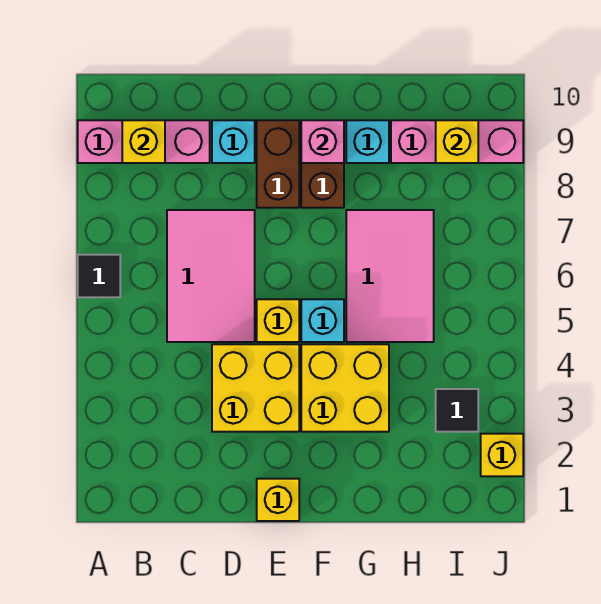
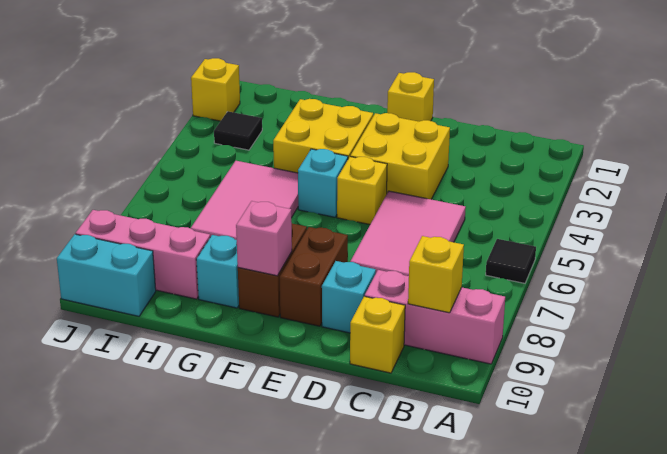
yellow 1x1 brick [436,120,478,163] -> yellow 1x1 brick moved to [350,296,405,373]
none -> cyan 1x2 brick [57,234,156,316]

